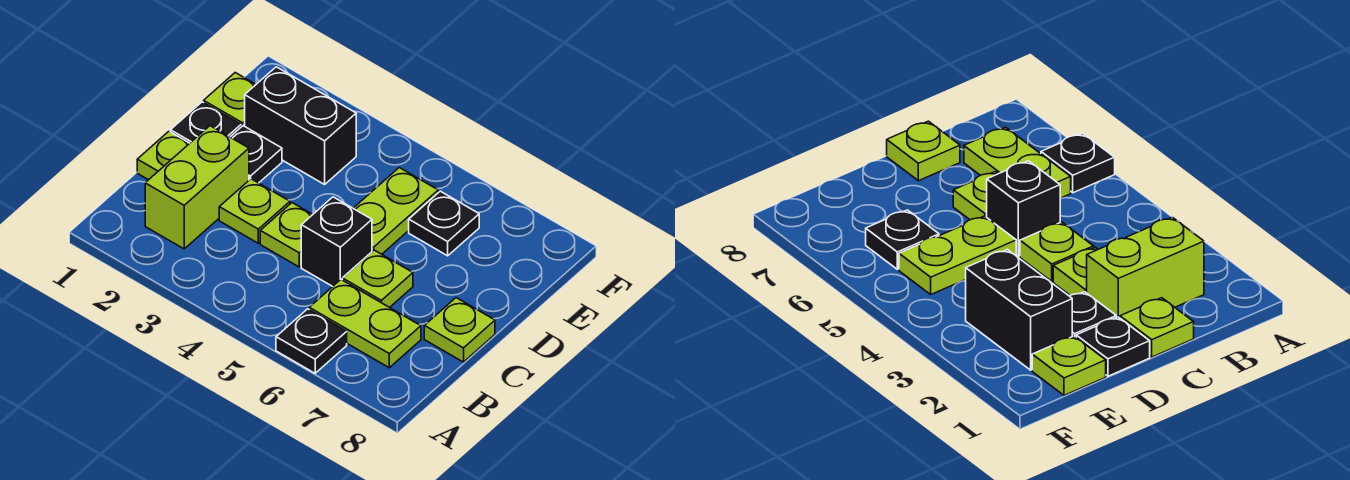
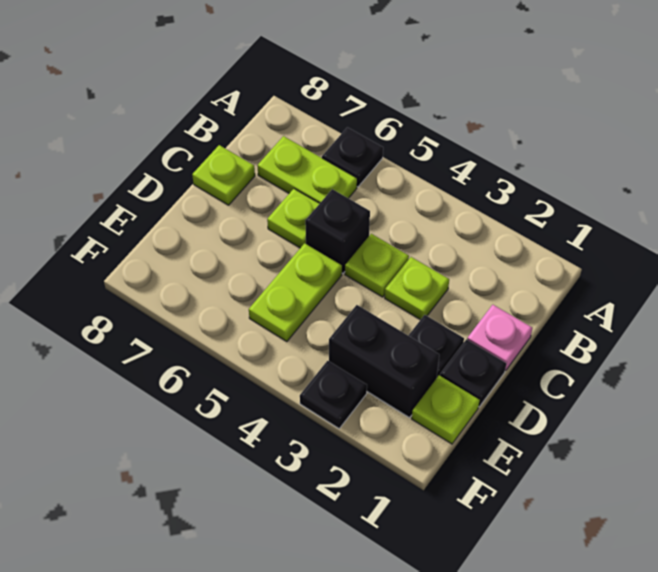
lime 1x2 brick [145,126,249,249] -> none
lime 1x1 plate [137,132,190,180] -> pink 1x1 plate [467,305,532,371]
black 1x1 plate [409,191,479,256] -> black 1x1 plate moved to [300,361,367,428]

